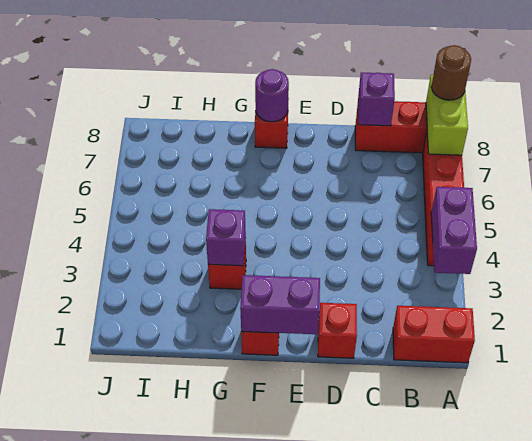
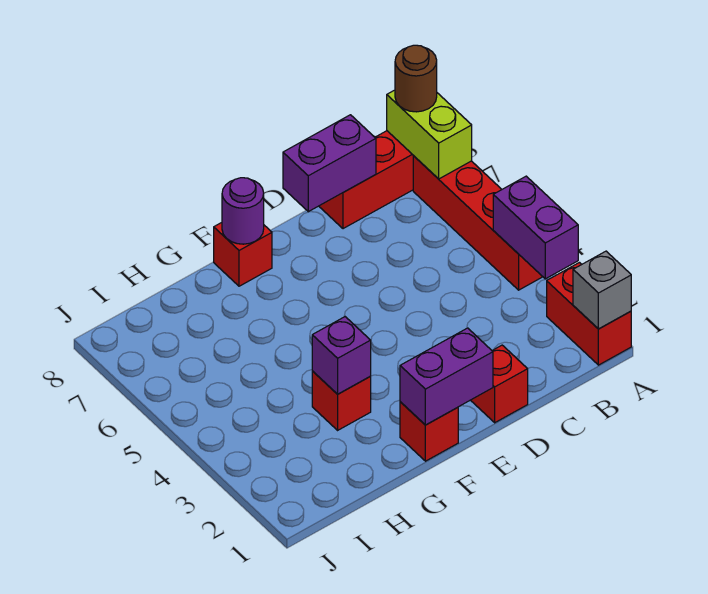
red 1x2 brick [393,306,475,363] -> red 1x2 brick turned to [547,263,631,365]
none -> grey 1x1 brick [573,251,631,329]
purple 1x1 brick [358,73,395,126] -> purple 1x2 brick [283,115,376,212]

